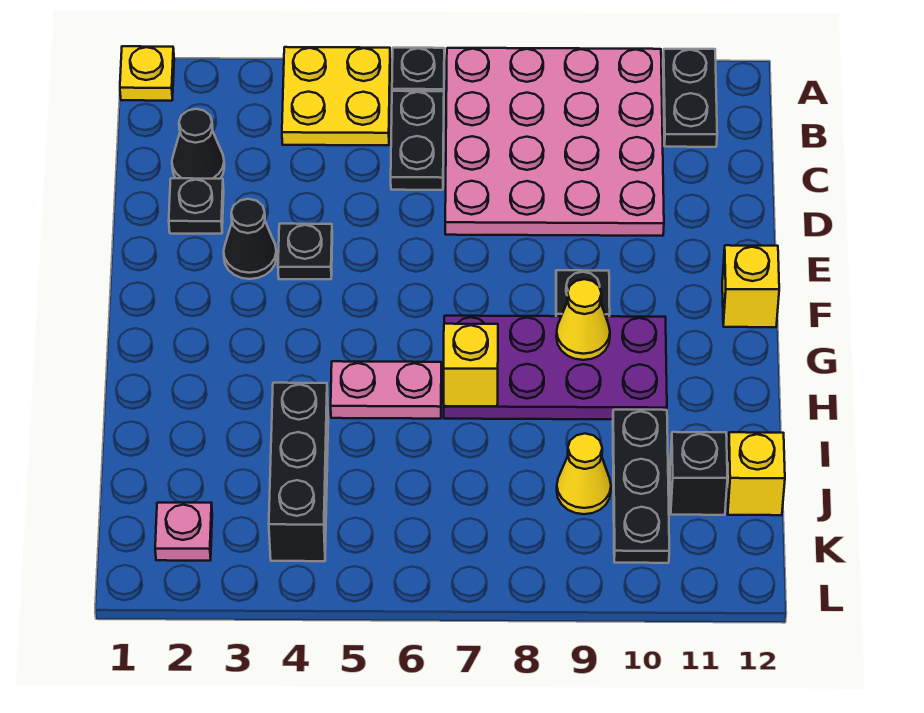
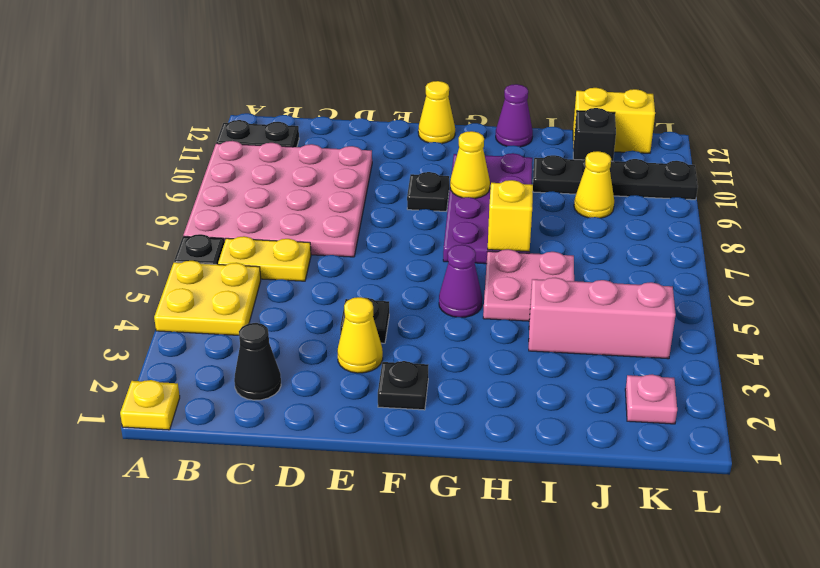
black 1x2 plate [391,91,444,190] -> yellow 1x2 plate [218,236,311,281]
black 1x1 plate [169,178,224,234] -> black 1x1 plate moved to [378,361,428,410]
black 1x1 cone [224,199,277,279] -> yellow 1x1 cone [337,297,383,373]
yellow 1x1 brick [722,245,779,327] -> yellow 1x1 cone [418,81,455,144]
none -> purple 1x1 cone [439,245,482,317]
pink 1x2 plate [331,361,441,419] -> pink 2x2 plate [483,249,574,321]
none -> purple 1x1 cone [496,84,533,147]
black 1x3 brick [269,383,328,561] -> pink 1x3 brick [529,278,676,359]
black 1x3 plate [613,410,669,563] -> black 1x4 plate [533,155,698,200]
yellow 1x1 brick [727,432,785,515] -> yellow 1x2 brick [573,88,655,153]

